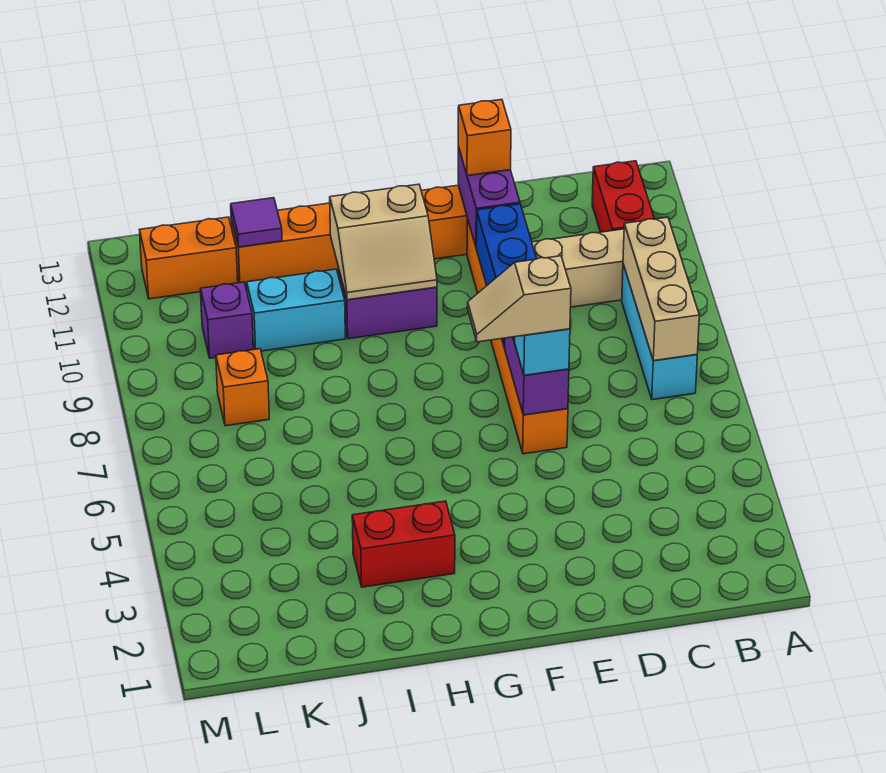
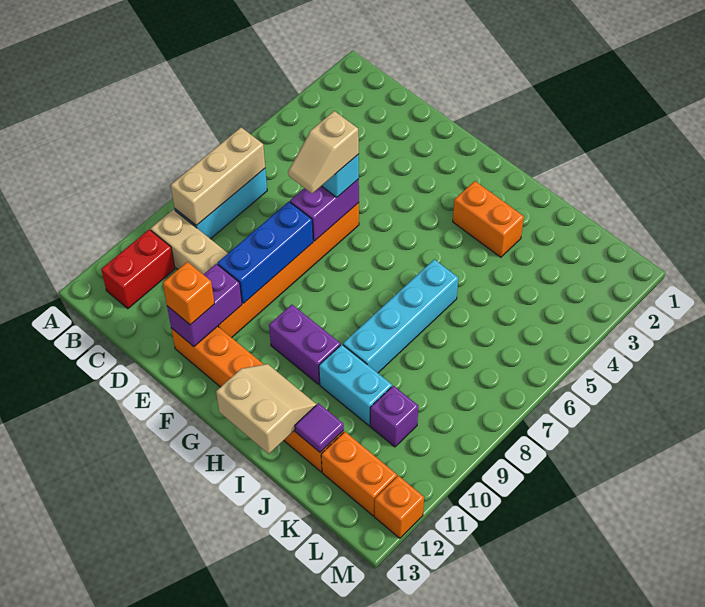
tan 1x2 slope [468,256,571,342] -> tan 1x2 slope turned to [288,111,359,194]
tan 2x2 slope [330,184,437,300] -> tan 2x2 slope moved to [216,364,317,454]
red 1x2 brick [352,501,455,587] -> orange 1x2 brick [453,181,524,257]
none -> cyan 1x4 brick [343,259,458,373]
orange 1x1 brick [216,349,269,426] -> orange 1x1 brick moved to [374,476,424,538]

